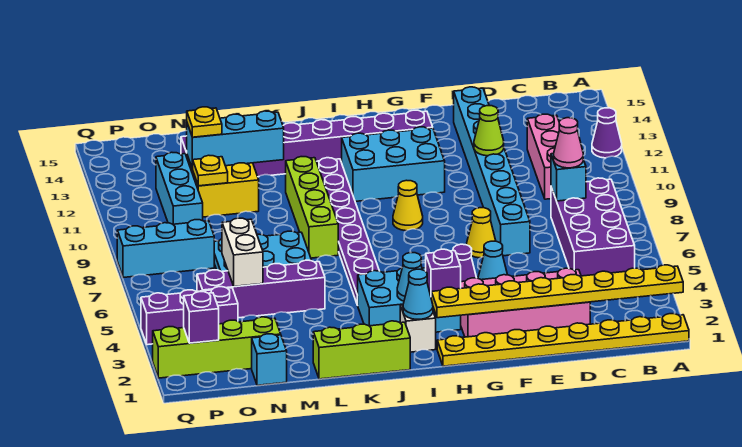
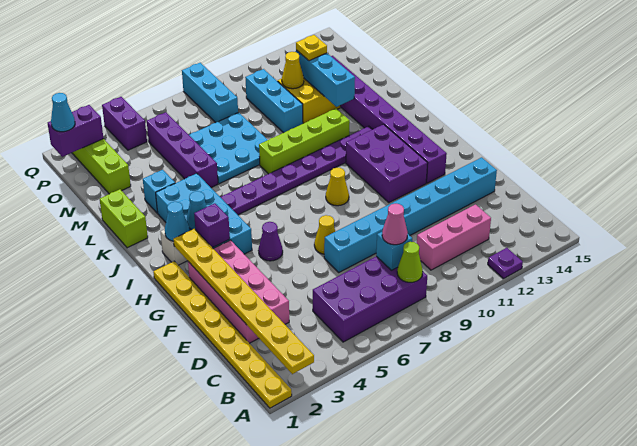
purple 1x1 cone [592,108,622,158] -> purple 1x1 plate [488,248,523,279]
lime 1x1 cone [474,106,504,156] -> lime 1x1 cone moved to [397,242,423,282]
cyan 1x1 cone [478,241,507,280] -> cyan 1x1 cone moved to [51,93,75,132]
cyan 2x3 brick [342,127,445,201] -> purple 2x3 brick [346,124,428,202]
cyan 2x3 brick [357,268,461,332] -> cyan 2x4 brick [156,173,252,254]
lime 1x3 brick [313,321,410,379] -> lime 1x2 brick [100,189,148,248]
cyan 1x1 brick [252,334,287,385] -> cyan 1x1 brick moved to [143,170,175,213]
white 1x2 brick [222,218,263,286] -> none
yellow 1x1 plate [193,155,228,186] -> yellow 1x1 cone [282,52,304,89]
purple 1x3 brick [141,287,238,345] -> purple 1x2 brick [102,97,147,150]
cyan 1x3 brick [156,152,203,224] -> cyan 1x3 brick turned to [245,69,303,133]
purple 1x1 brick [184,292,219,343] -> purple 1x2 brick [48,105,104,157]

